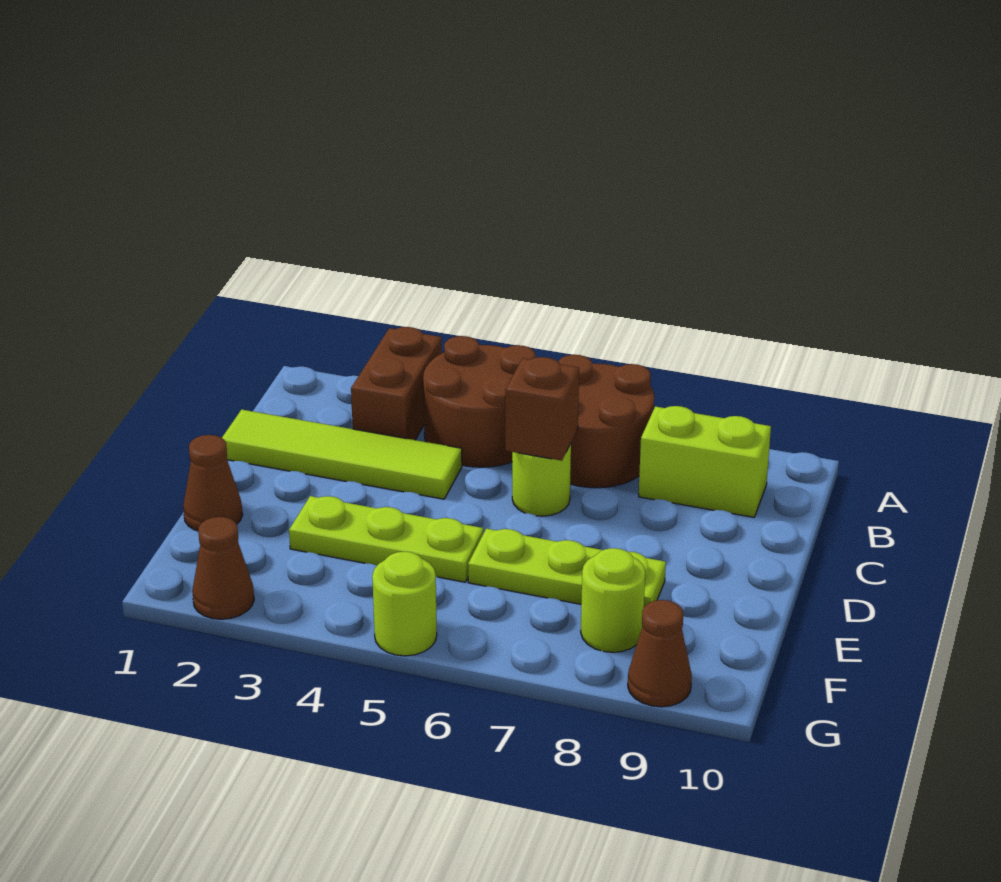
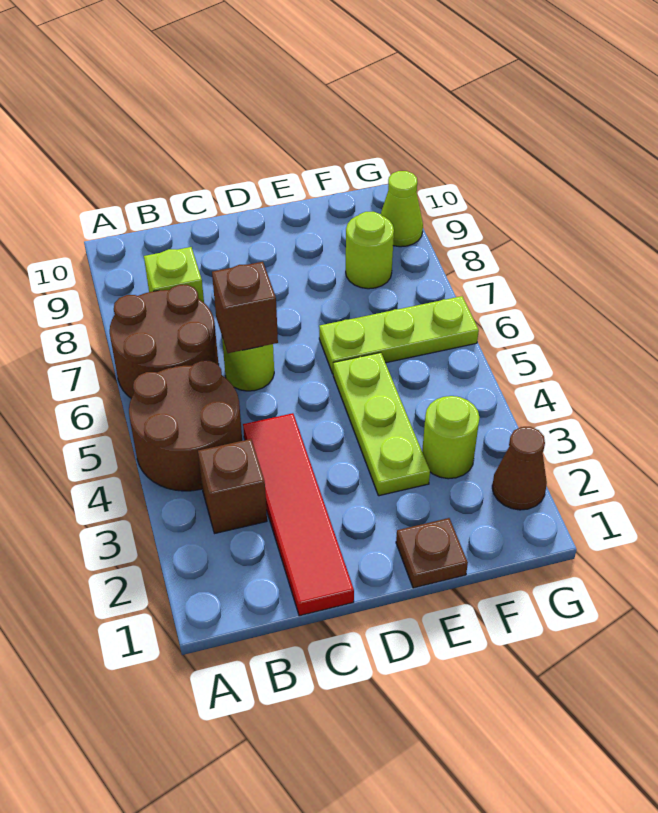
brown 1x2 brick [351,327,442,440] -> brown 1x1 brick [198,439,267,533]
lime 1x2 brick [639,406,771,517] -> lime 1x1 brick [144,247,204,302]
lime 1x4 tile [222,409,462,499] -> red 1x4 tile [243,413,354,616]
brown 1x1 cone [183,435,242,531] -> brown 1x1 plate [396,518,468,588]
lime 1x3 plate [468,528,666,607] -> lime 1x3 plate turned to [319,296,479,374]
lime 1x1 round brick [372,552,437,656] -> lime 1x1 round brick moved to [422,396,480,479]
brown 1x1 cone [628,600,692,707] -> lime 1x1 cone [381,171,423,247]

